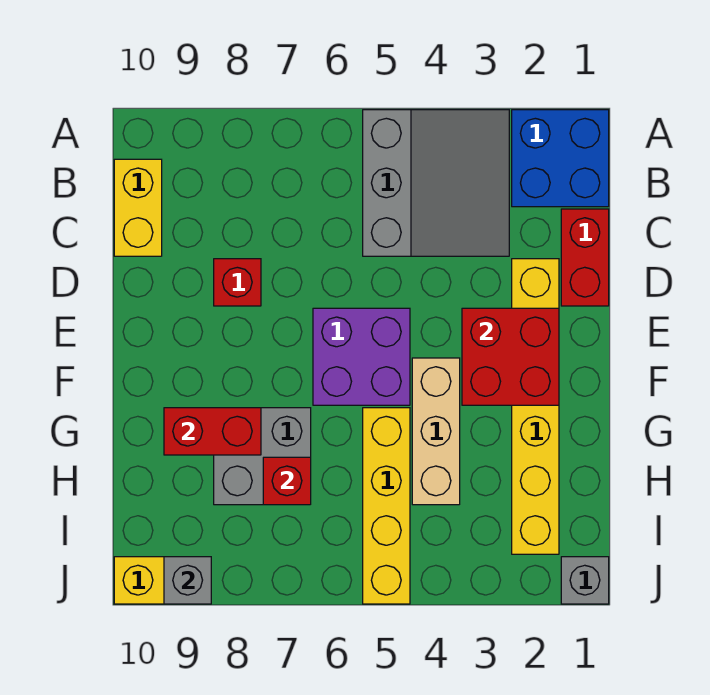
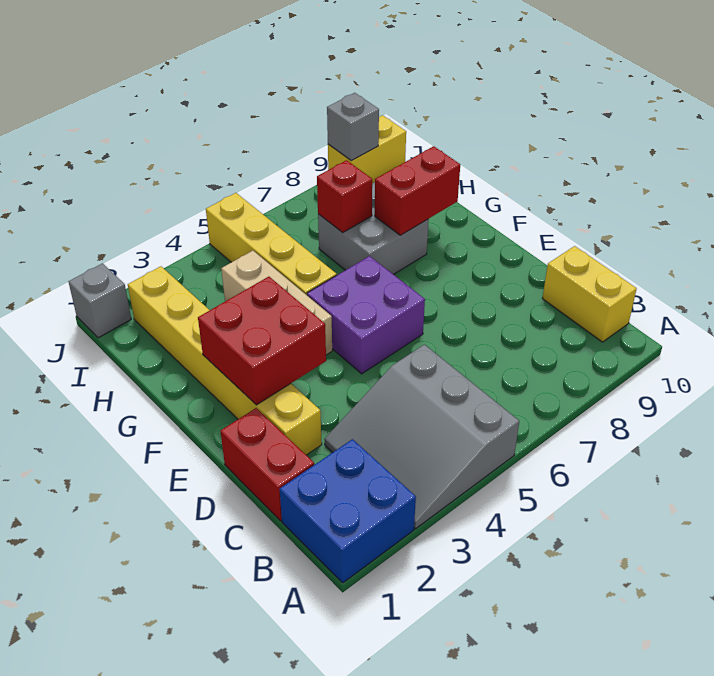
red 1x1 brick [214,259,261,306] -> none

